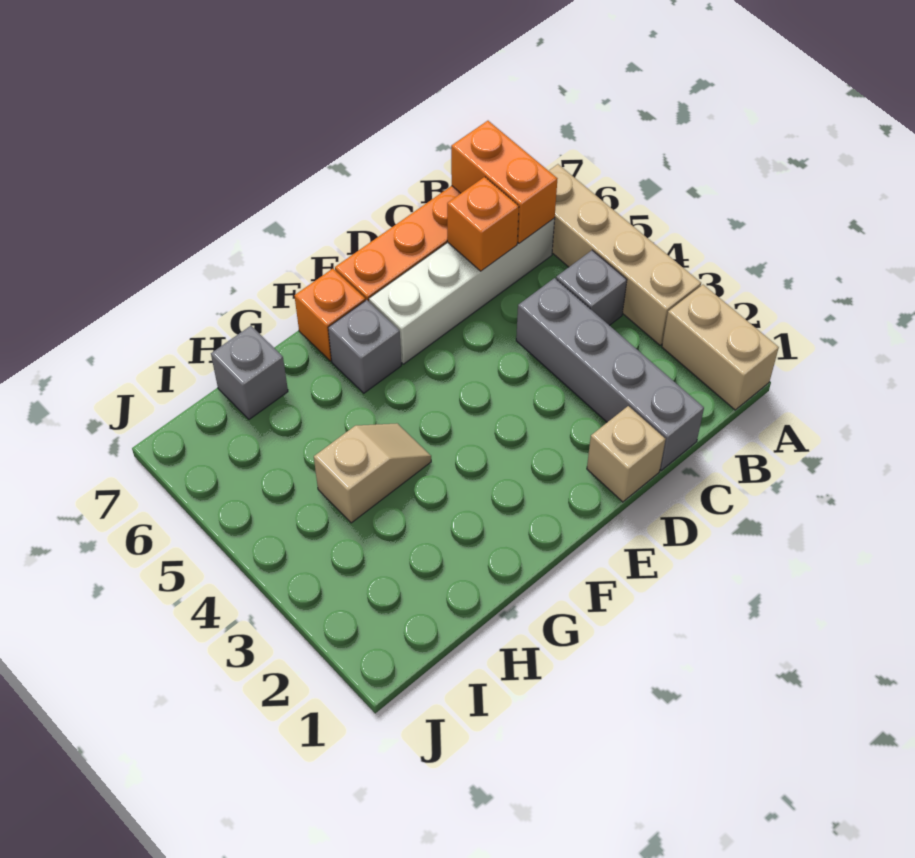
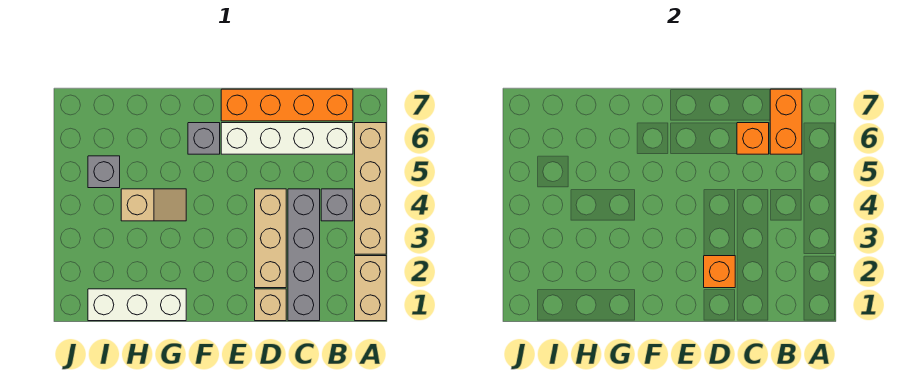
none -> tan 1x3 brick [255,189,286,288]
orange 1x1 brick [294,269,365,361] -> orange 1x1 brick moved to [704,256,735,288]
none -> white 1x3 brick [88,289,186,321]
grey 1x1 brick [211,326,288,419] -> grey 1x1 brick moved to [88,156,120,188]

